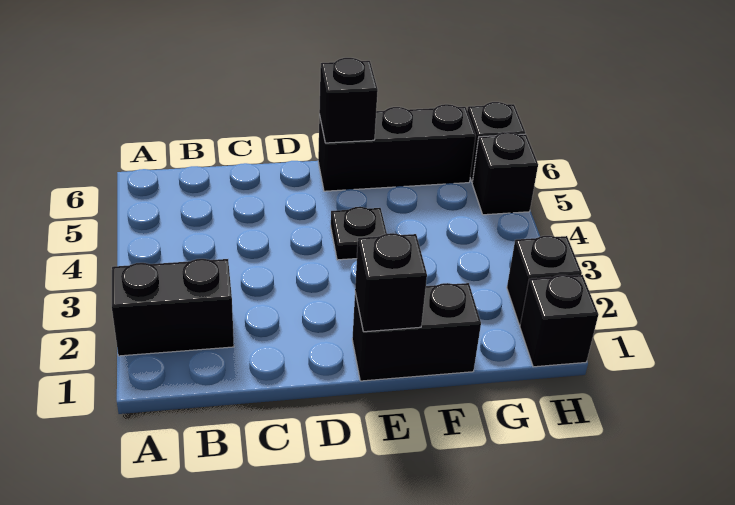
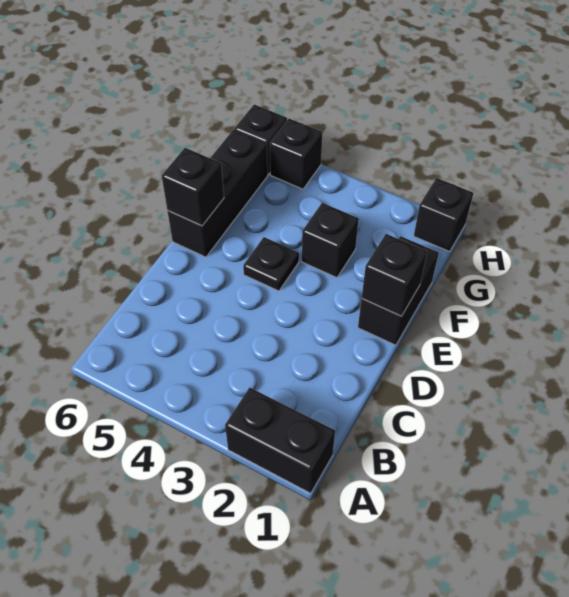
black 1x2 brick [112,259,234,356] -> black 1x2 brick turned to [225,388,335,493]
black 1x1 brick [507,236,582,325] -> black 1x1 brick moved to [302,203,359,278]

